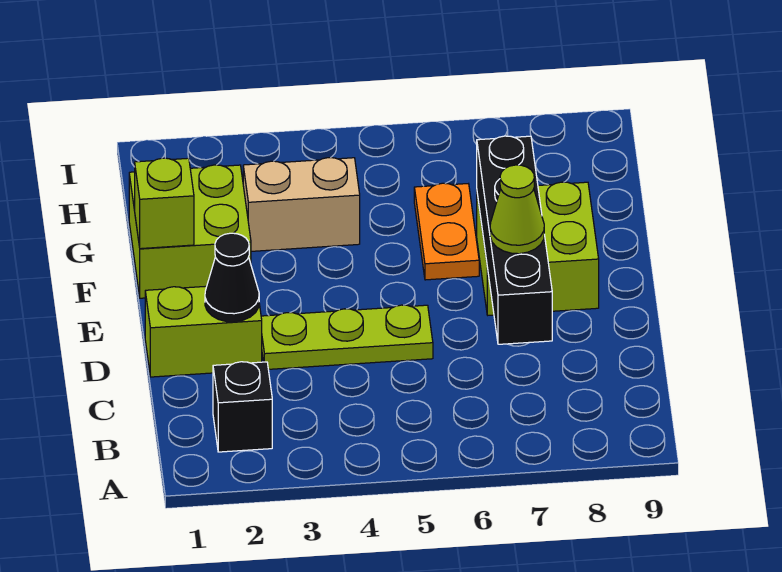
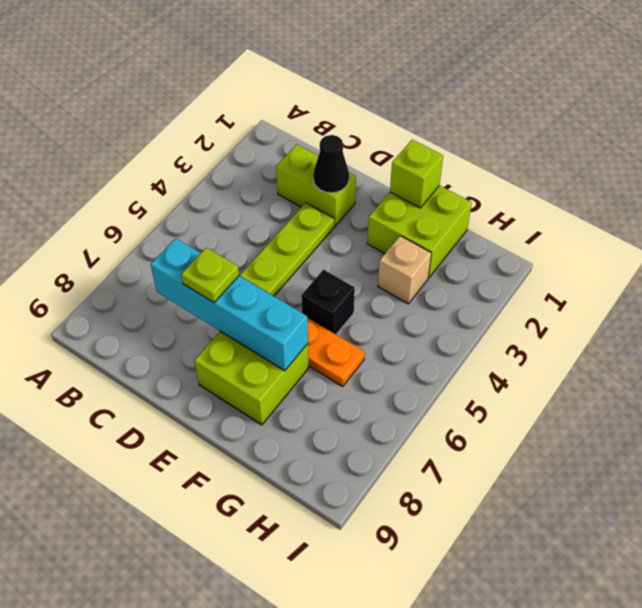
black 1x1 brick [213,362,272,452] -> black 1x1 brick moved to [301,270,355,334]
black 1x4 brick [477,136,552,344] -> cyan 1x4 brick [151,238,308,371]
lime 1x2 brick [145,286,262,377] -> lime 1x2 brick turned to [276,144,356,226]
lime 1x1 cone [490,165,544,254] -> lime 1x1 plate [181,247,239,302]
tan 1x2 brick [243,158,360,251] -> tan 1x1 brick [378,236,431,304]

